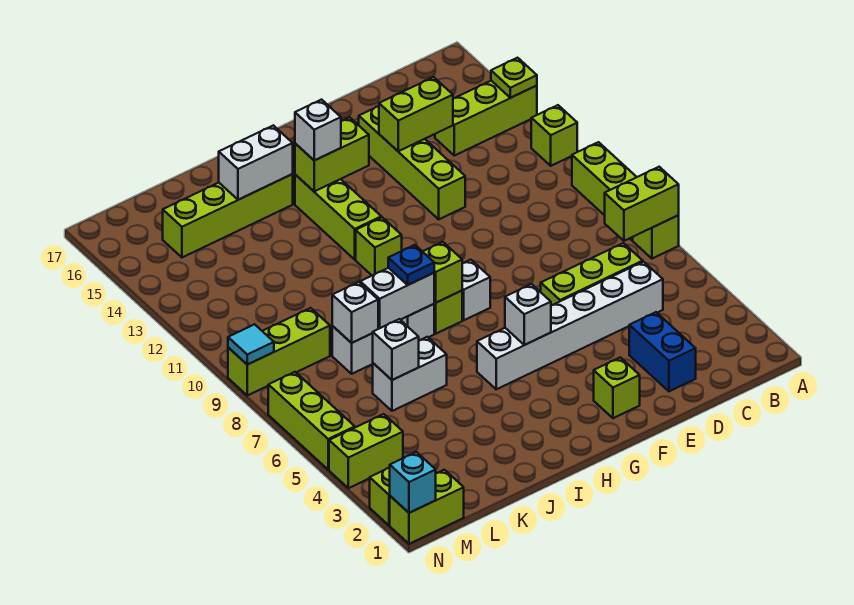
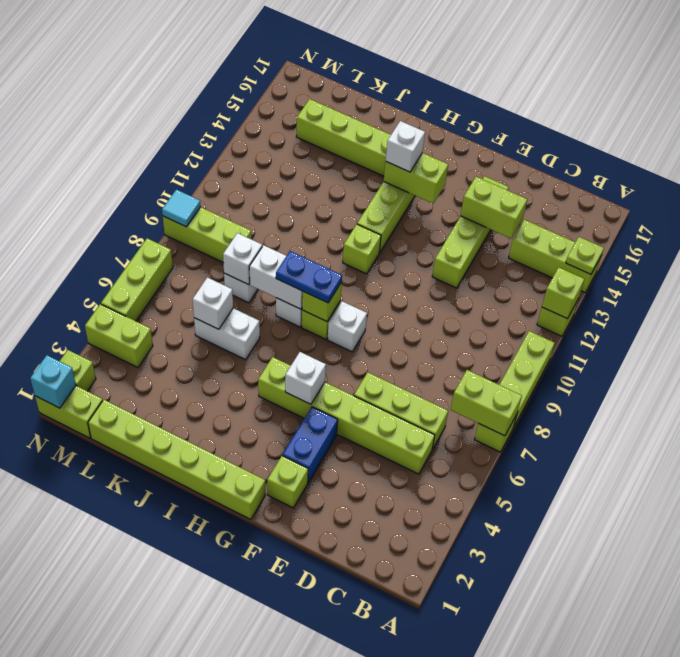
none -> lime 1x1 brick [542,267,584,319]
white 1x6 brick [477,262,663,389] -> lime 1x6 brick [258,357,435,474]
blue 1x2 brick [629,312,696,391] -> blue 1x2 brick moved to [283,407,338,483]
none -> lime 1x6 brick [88,400,265,519]
blue 1x1 plate [388,245,434,285] -> blue 1x2 plate [276,251,342,303]
white 1x2 brick [219,125,293,200] -> none

